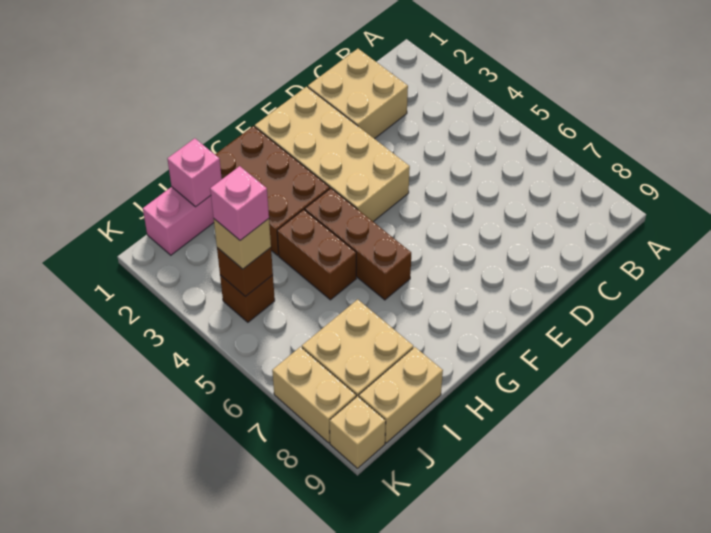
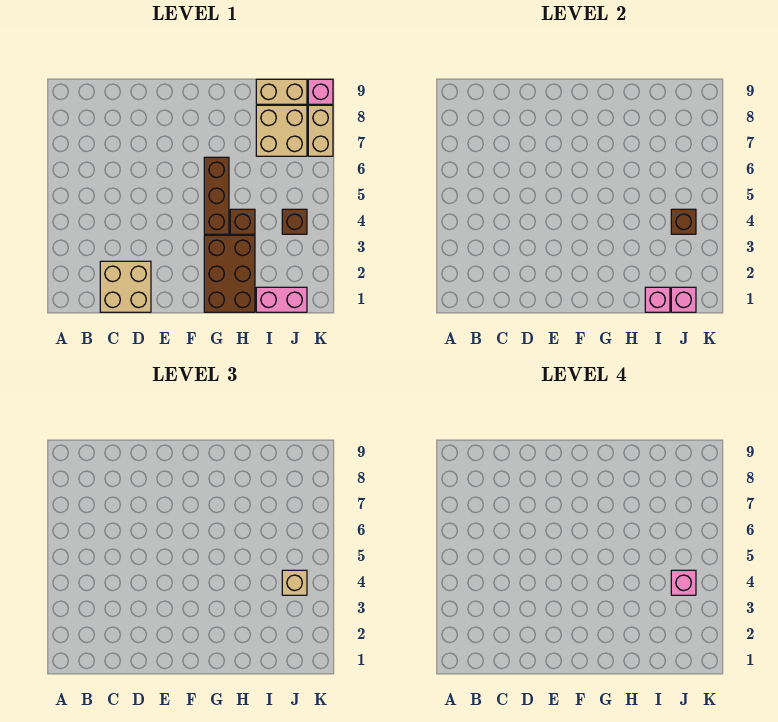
tan 2x4 brick [255,87,410,222] -> none
brown 1x2 brick [277,210,356,300] -> brown 1x1 brick [230,209,255,234]
none -> pink 1x1 brick [671,287,696,312]
tan 1x1 brick [330,396,386,468] -> pink 1x1 brick [308,79,333,104]

